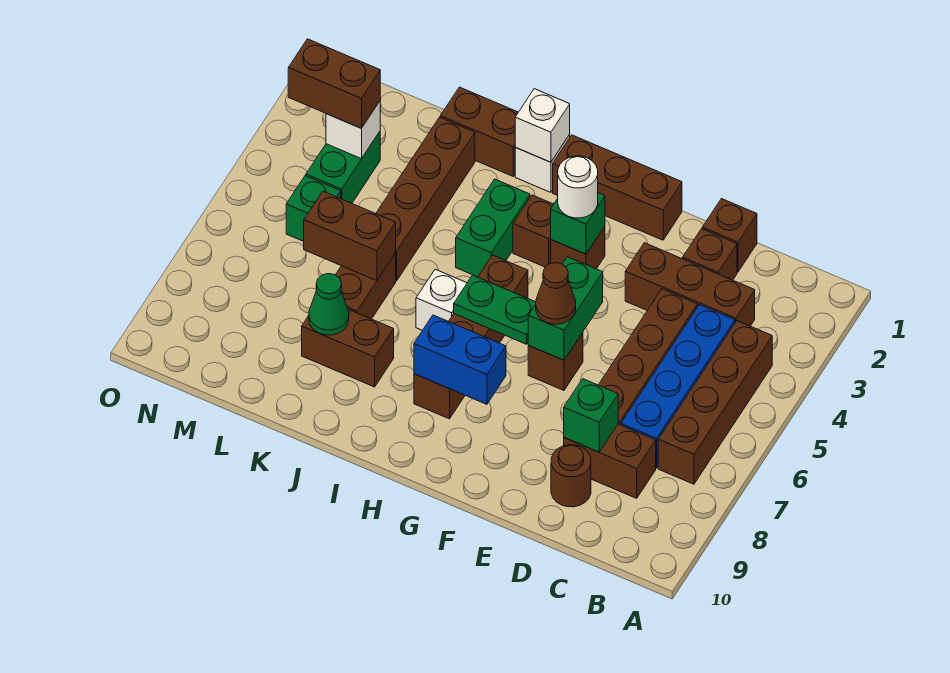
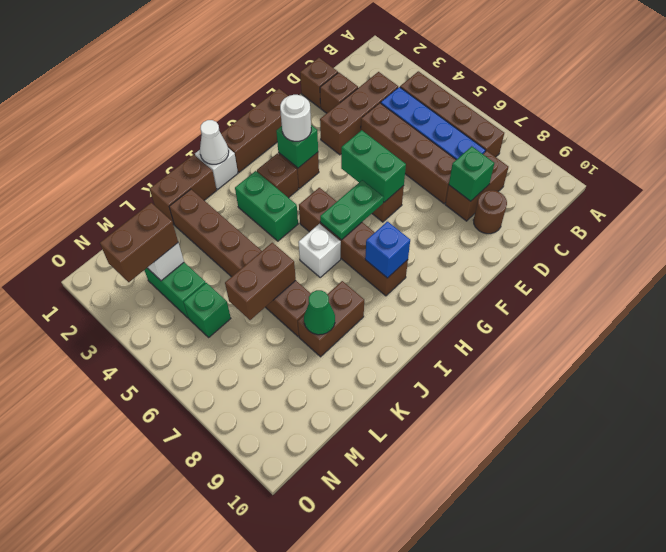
brown 1x1 cone [536,263,576,324] -> none
blue 1x2 brick [414,315,506,404] -> blue 1x1 brick [365,222,410,278]
white 1x1 brick [515,89,570,162] -> white 1x1 cone [200,120,229,164]

